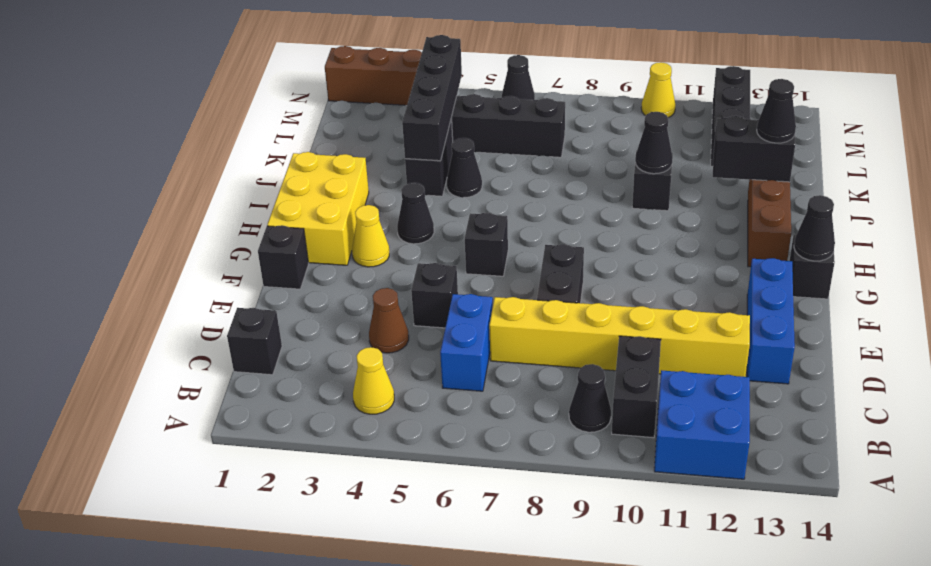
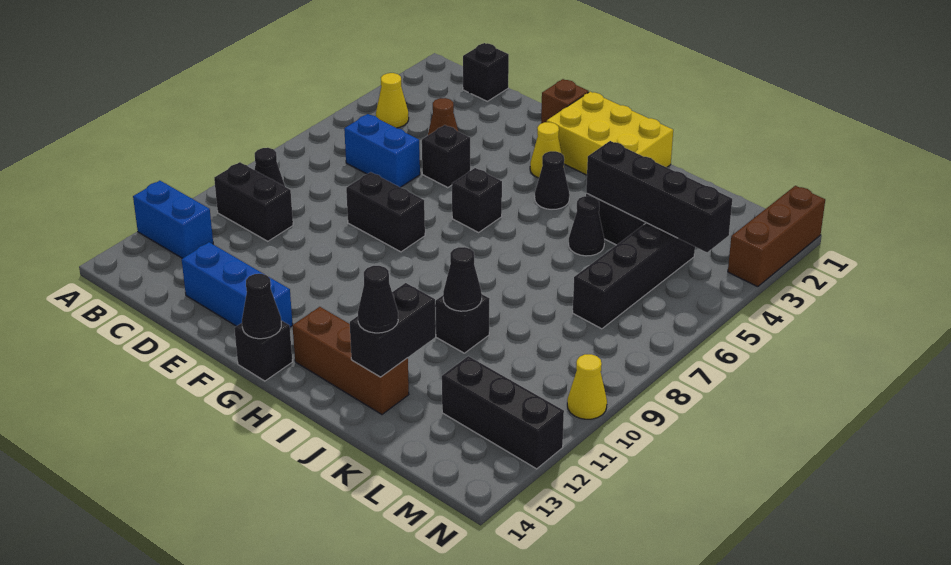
blue 2x2 brick [654,370,750,479] -> blue 1x2 brick [133,181,213,258]
yellow 1x6 brick [489,297,750,377] -> none
black 1x1 brick [258,225,309,289] -> brown 1x1 brick [541,79,589,124]
black 1x1 cone [502,55,535,100] -> none

